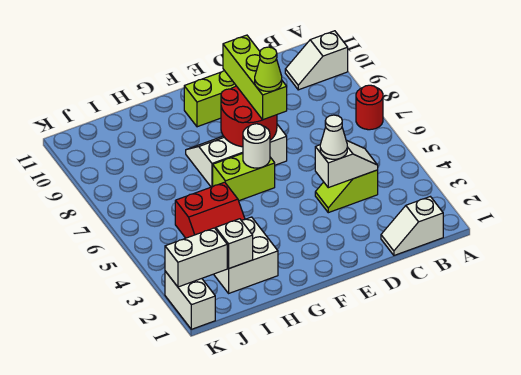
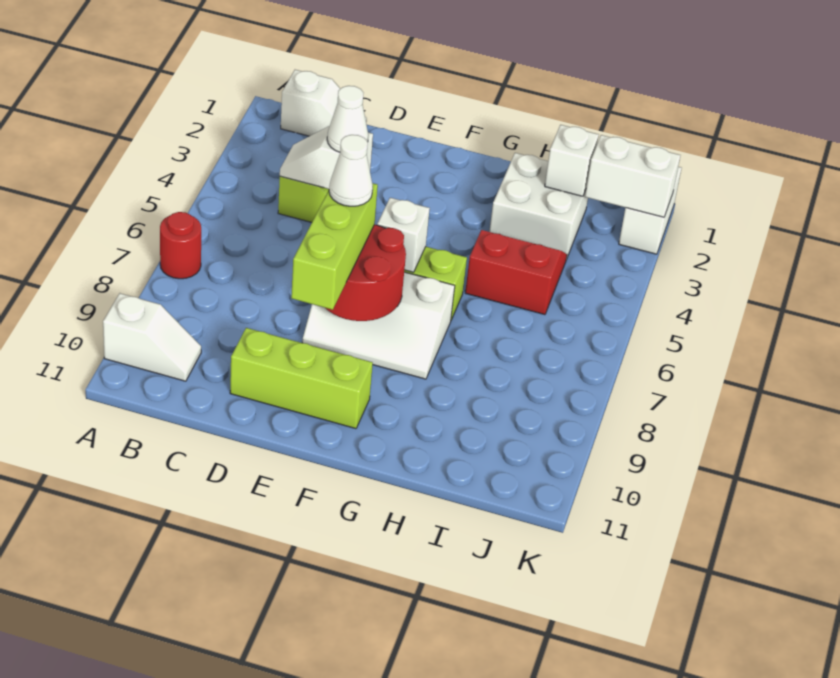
lime 1x1 cone [255,47,282,91] -> white 1x1 cone [329,135,373,206]
white 1x1 round brick [243,124,270,168] -> white 1x1 brick [377,198,430,272]

